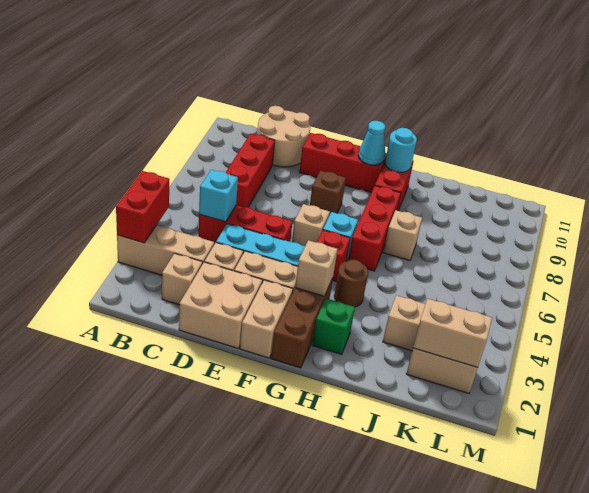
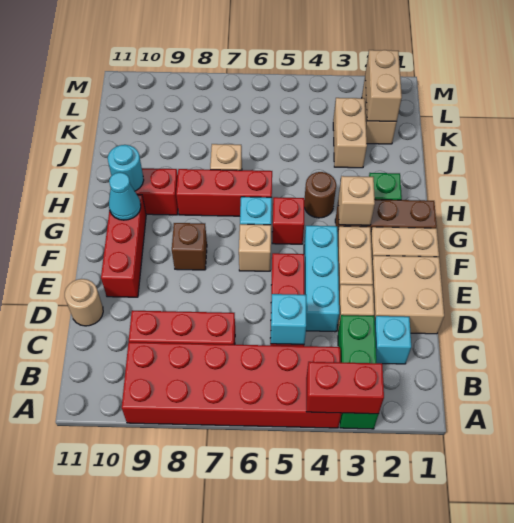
tan 1x3 brick [117,225,214,275] -> green 1x3 brick [338,315,379,429]
none -> red 2x6 brick [122,342,342,428]
tan 1x1 brick [162,253,203,305] -> cyan 1x1 brick [375,316,411,364]
tan 2x2 round brick [257,106,310,167] -> tan 1x1 round brick [65,279,103,326]

